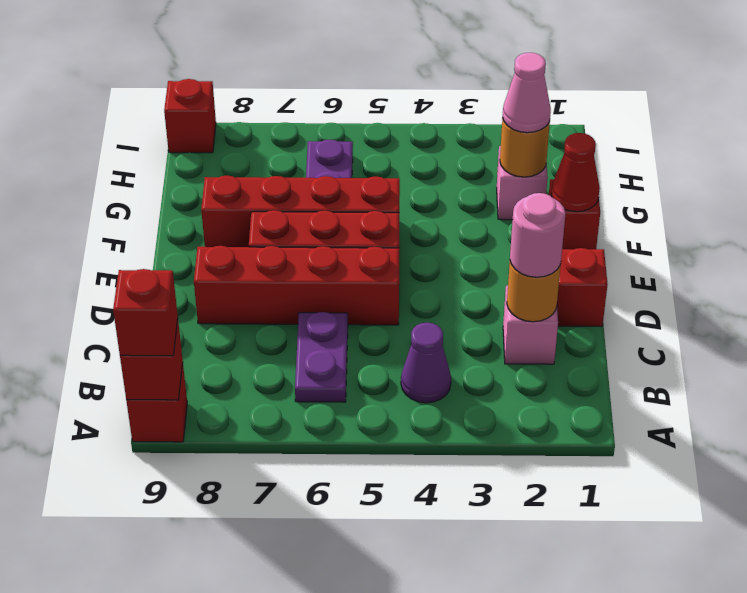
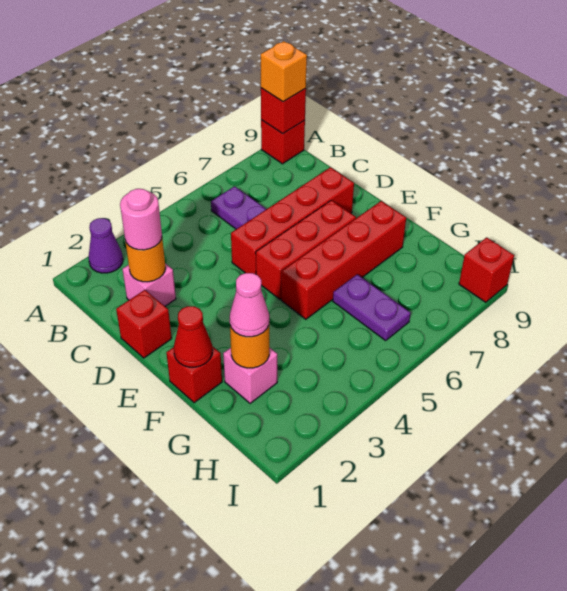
red 1x1 brick [113,269,178,356] -> orange 1x1 brick [260,41,307,102]
purple 1x1 cone [401,323,451,403] -> purple 1x1 cone moved to [88,218,123,273]

